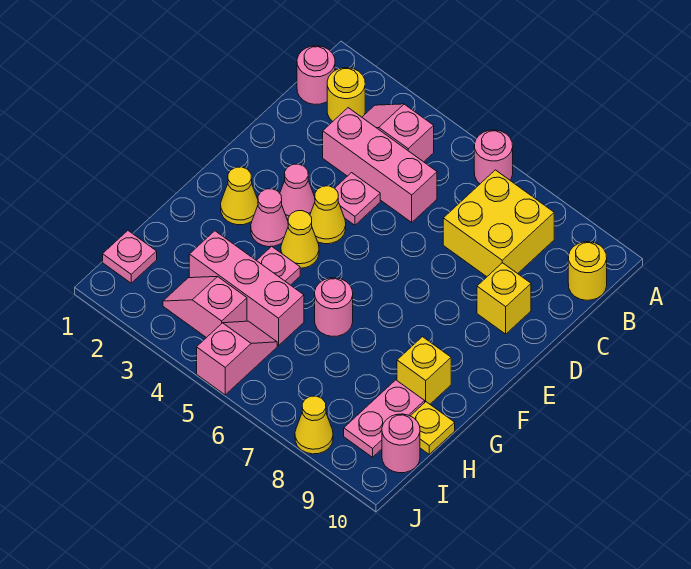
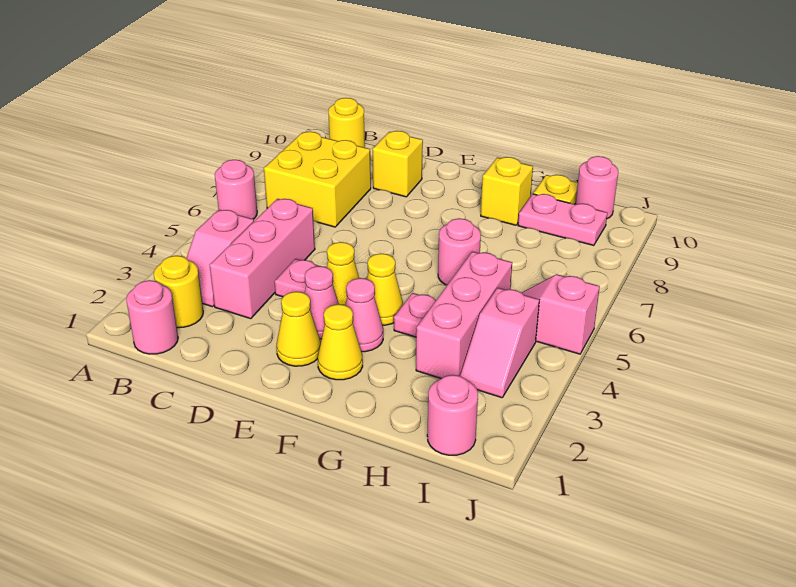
pink 1x1 plate [103,231,157,283] -> pink 1x1 round brick [427,375,478,455]
yellow 1x1 cone [295,396,333,454] -> yellow 1x1 cone moved to [277,292,321,366]

